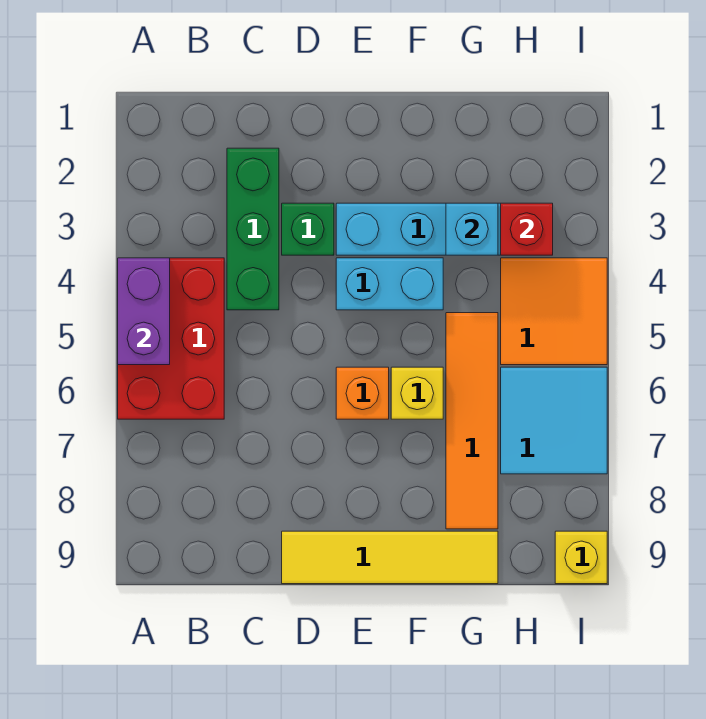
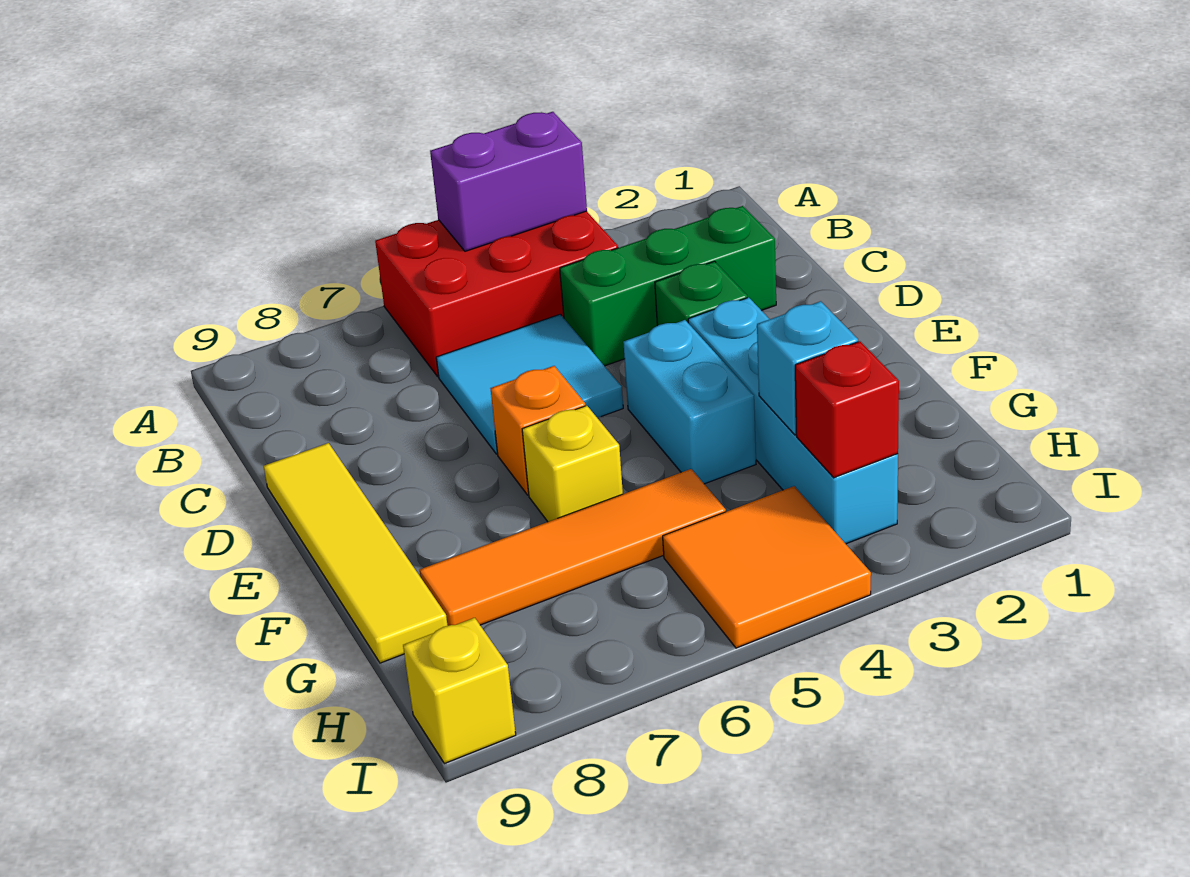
cyan 2x2 tile [501,367,607,474] -> cyan 2x2 tile moved to [436,314,623,454]

